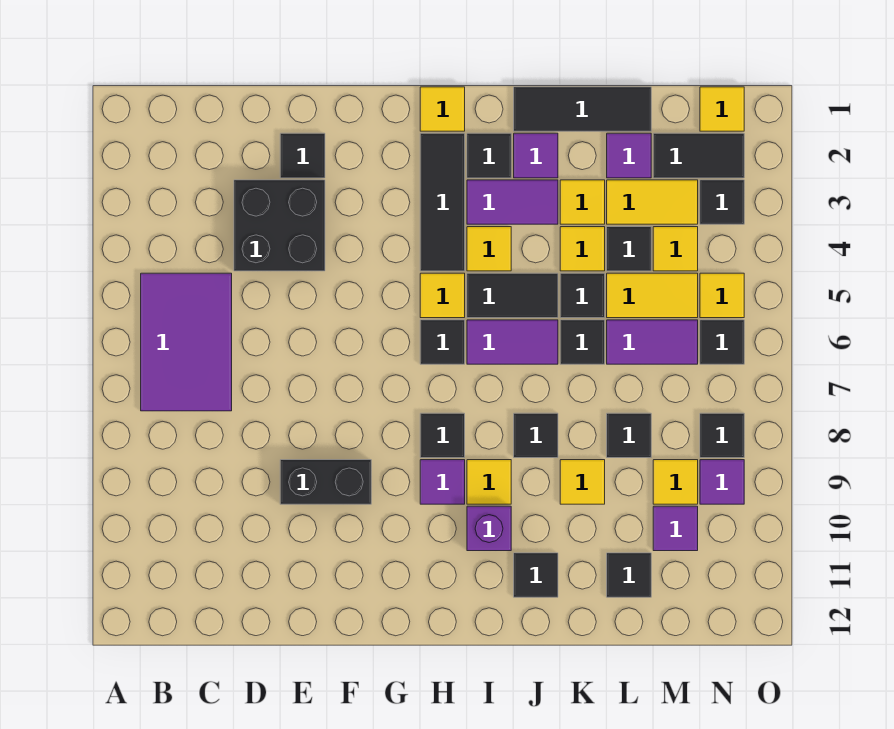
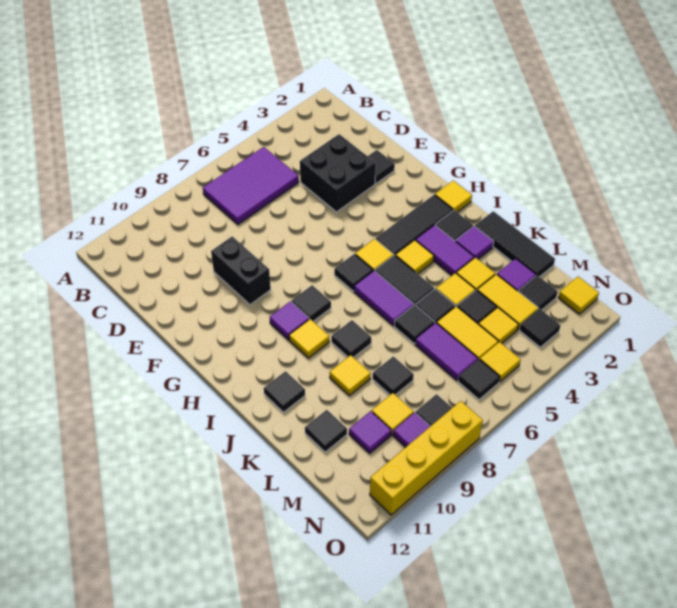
purple 1x1 brick [467,506,511,551] -> none
black 1x2 tile [653,133,744,178] -> black 1x1 tile [518,275,558,310]
none -> yellow 1x4 brick [370,401,483,515]

